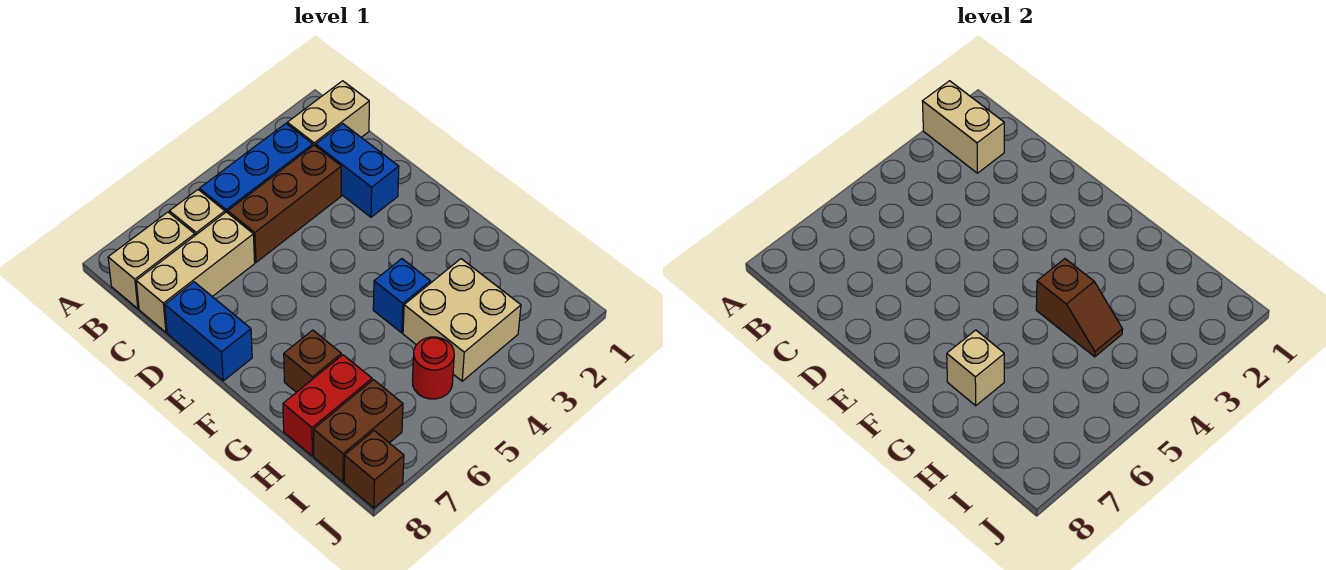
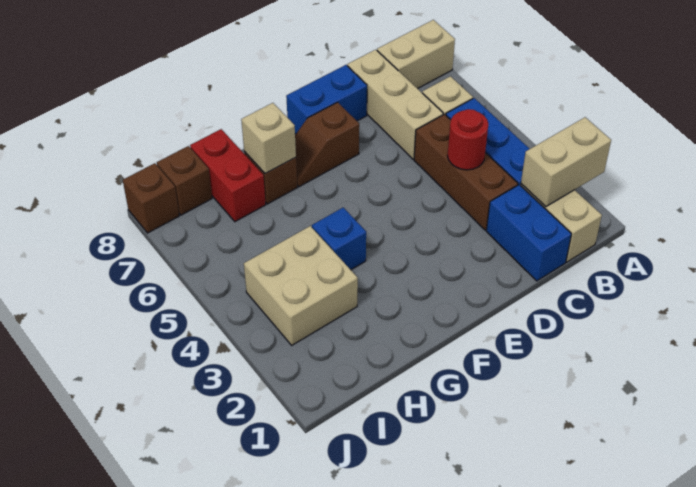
tan 1x2 brick [108,212,195,309] -> tan 1x2 brick turned to [377,20,455,89]
blue 1x2 brick [316,123,399,217] -> blue 1x2 brick turned to [486,185,571,281]
brown 1x2 slope [1036,259,1123,357] -> brown 1x2 slope moved to [295,102,359,187]
red 1x1 round brick [413,337,454,399] -> red 1x1 round brick moved to [448,109,488,170]
brown 1x2 brick [314,380,403,482] -> brown 1x1 brick [157,146,212,215]

